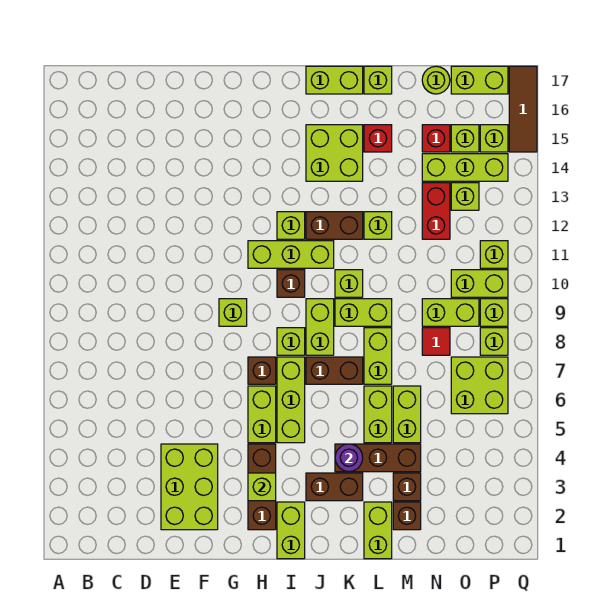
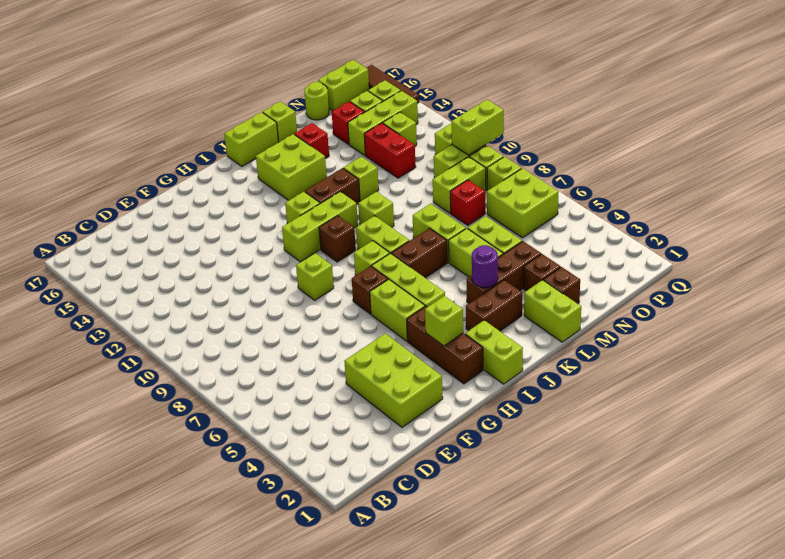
lime 1x2 brick [335,299,392,326] -> lime 1x2 brick moved to [452,100,504,155]
red 1x1 tile [422,328,450,355] -> red 1x1 brick [450,180,485,225]

